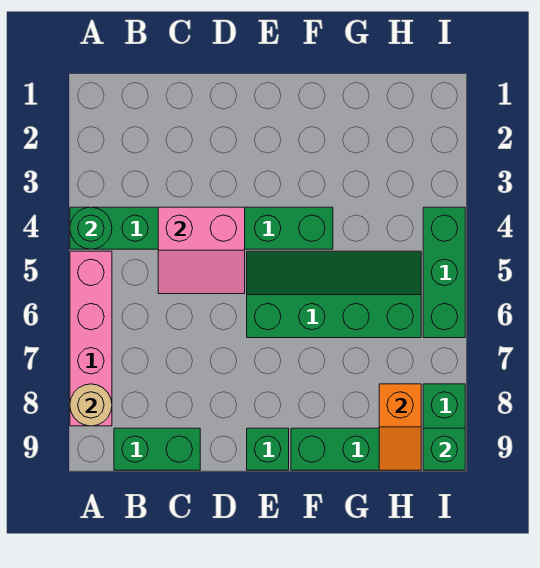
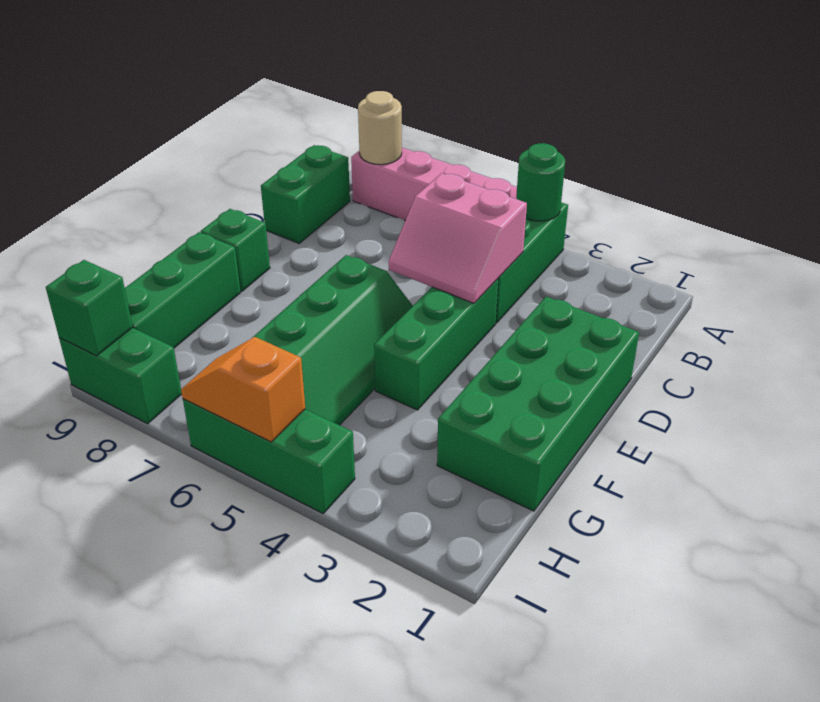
pink 2x2 slope [158,207,245,294] -> pink 2x2 slope turned to [389,173,527,303]
none -> green 2x4 brick [437,297,639,511]
orange 1x2 slope [379,384,421,470] -> orange 1x2 slope moved to [181,337,305,442]

